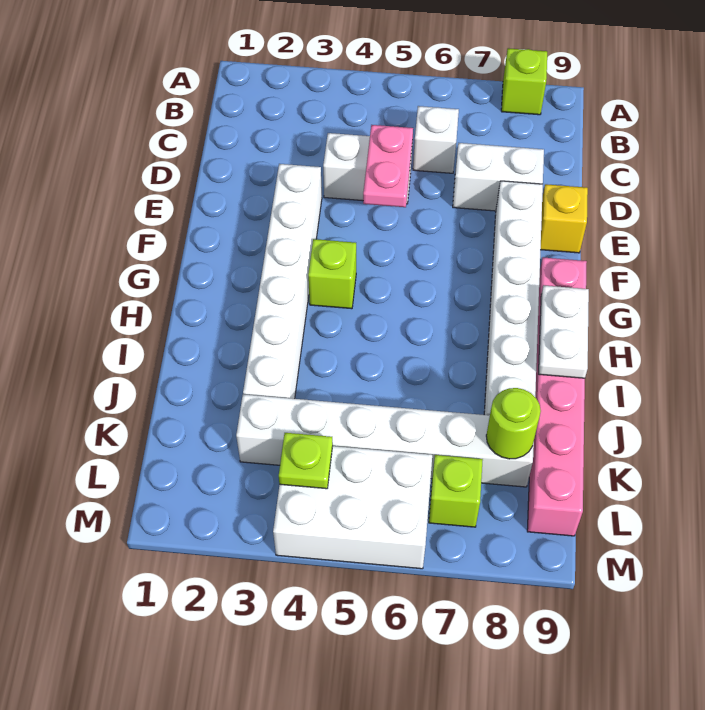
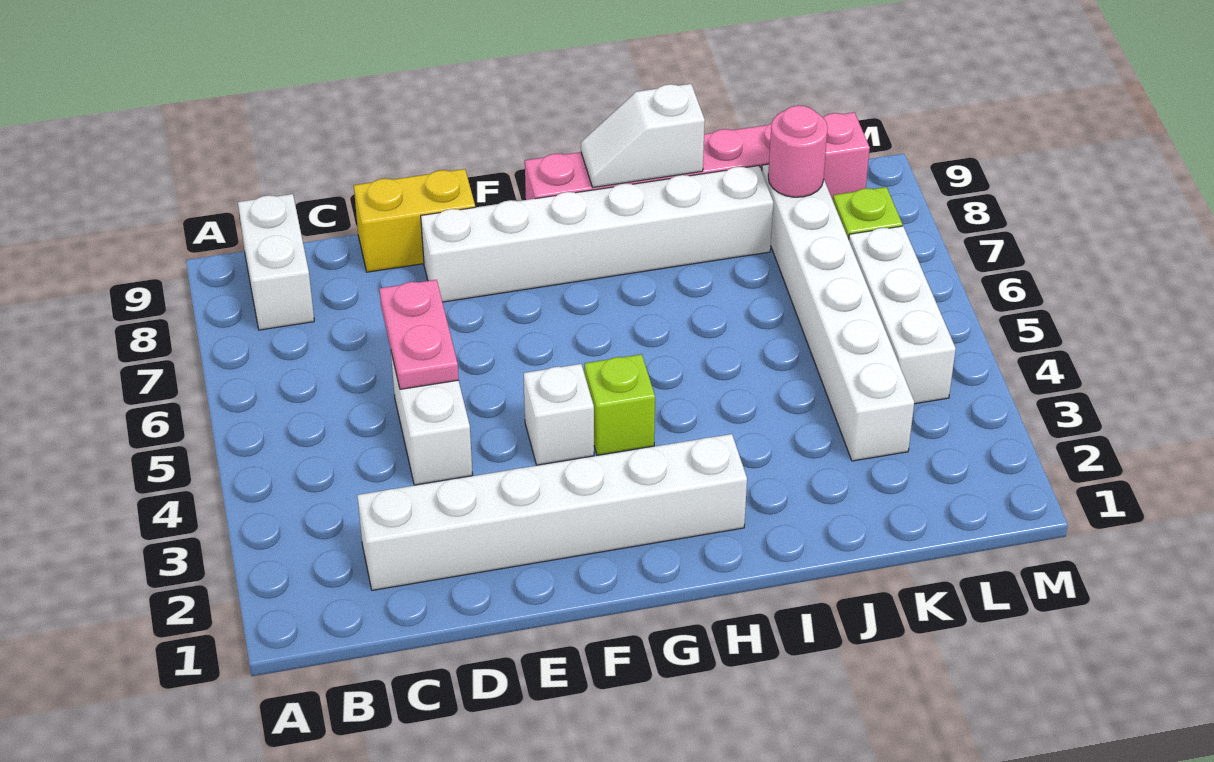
lime 1x1 brick [501,48,547,115] -> none
white 1x1 brick [413,106,459,173] -> white 1x1 brick moved to [523,364,594,465]
pink 1x2 plate [363,125,413,207] -> pink 1x2 plate turned to [379,280,459,389]
white 1x2 brick [453,143,544,211] -> white 1x2 brick moved to [238,194,314,330]
white 1x6 brick [243,164,322,399] -> white 1x6 brick moved to [357,434,747,590]
yellow 1x1 brick [540,184,588,253] -> yellow 1x2 brick [354,169,475,272]
white 1x2 plate [539,285,589,378] -> white 1x2 slope [581,84,705,187]
lime 1x1 round brick [486,388,541,459] -> pink 1x1 round brick [768,105,828,197]
white 2x3 brick [273,446,432,569] -> white 1x3 brick [849,226,956,404]
lime 1x1 plate [279,433,333,489] -> none

